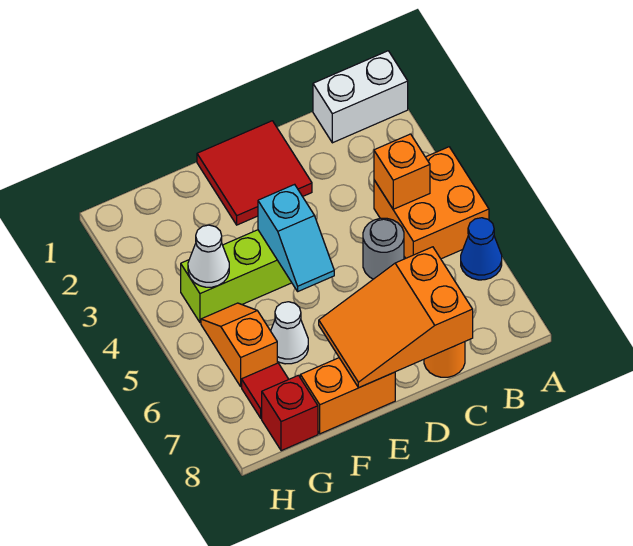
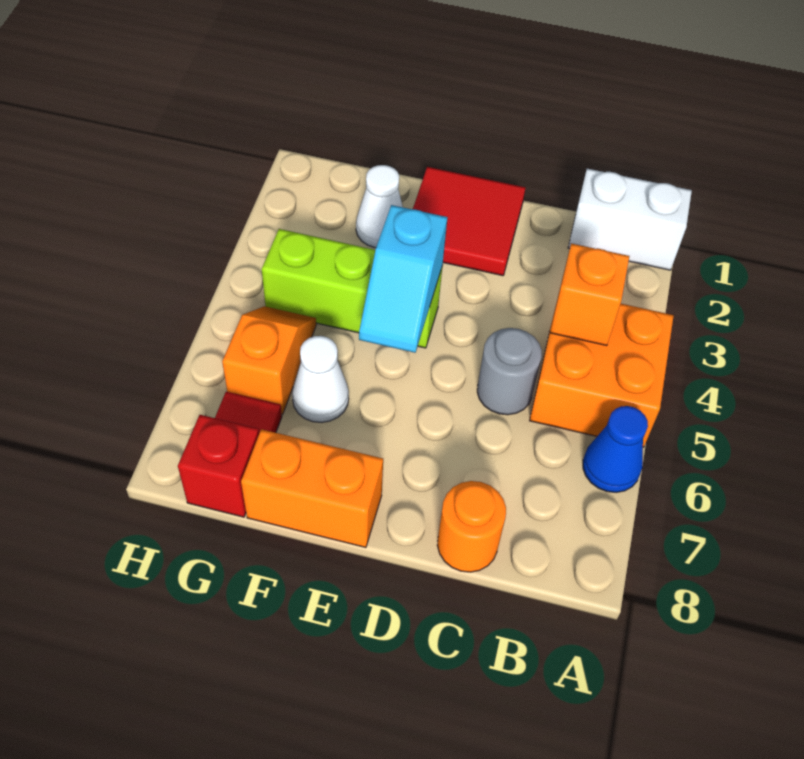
orange 2x3 slope [319,247,473,388] -> none
white 1x1 cone [188,225,229,287] -> white 1x1 cone moved to [356,165,403,248]

